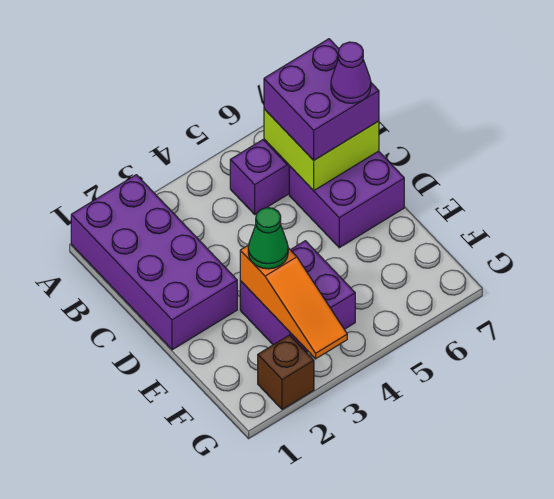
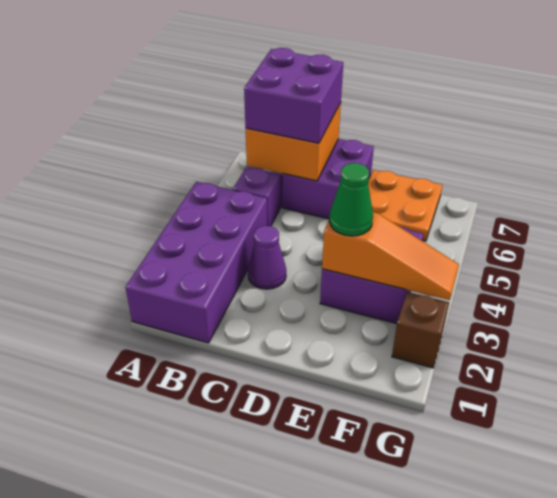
purple 2x4 brick [71,175,237,350] -> purple 2x4 brick turned to [125,182,268,343]
lime 2x2 brick [264,109,379,191] -> orange 2x2 brick [246,103,341,181]
purple 1x1 cone [331,42,371,103] -> purple 1x1 cone moved to [248,226,286,289]
none -> orange 2x2 plate [368,170,442,241]

